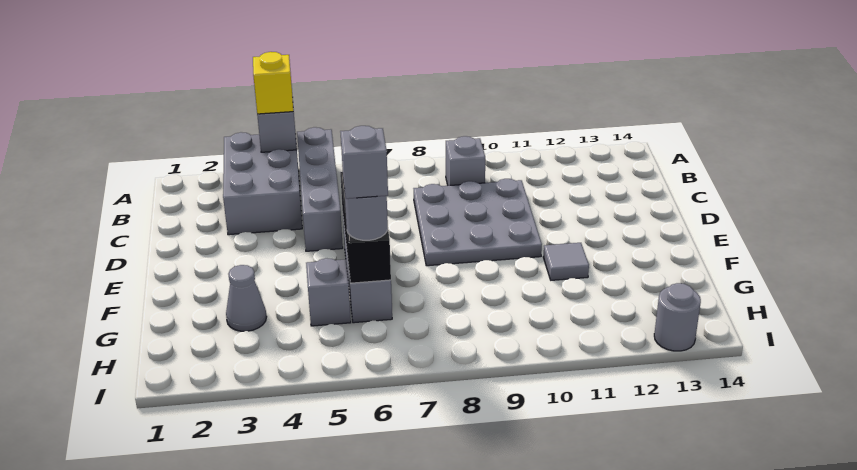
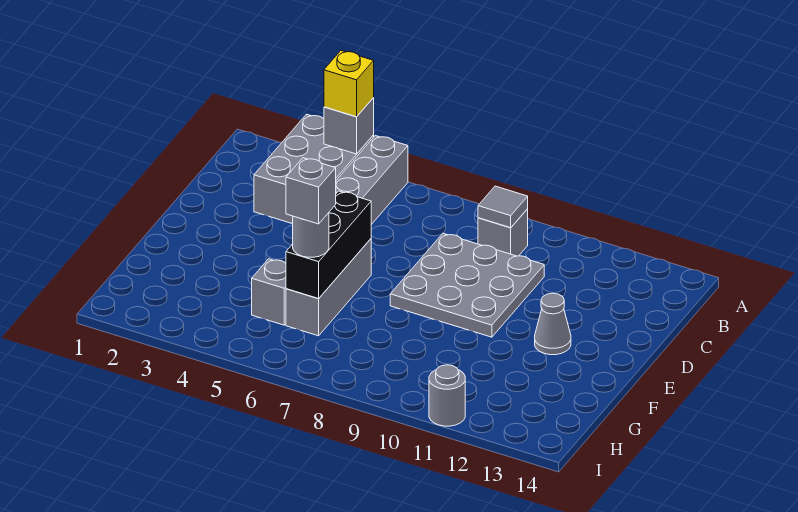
grey 1x1 tile [543,243,589,280] -> grey 1x1 tile moved to [478,186,528,228]
grey 1x1 cone [226,265,267,331] -> grey 1x1 cone moved to [535,293,571,355]
grey 1x1 round brick [654,283,701,351] -> grey 1x1 round brick moved to [429,365,465,426]

